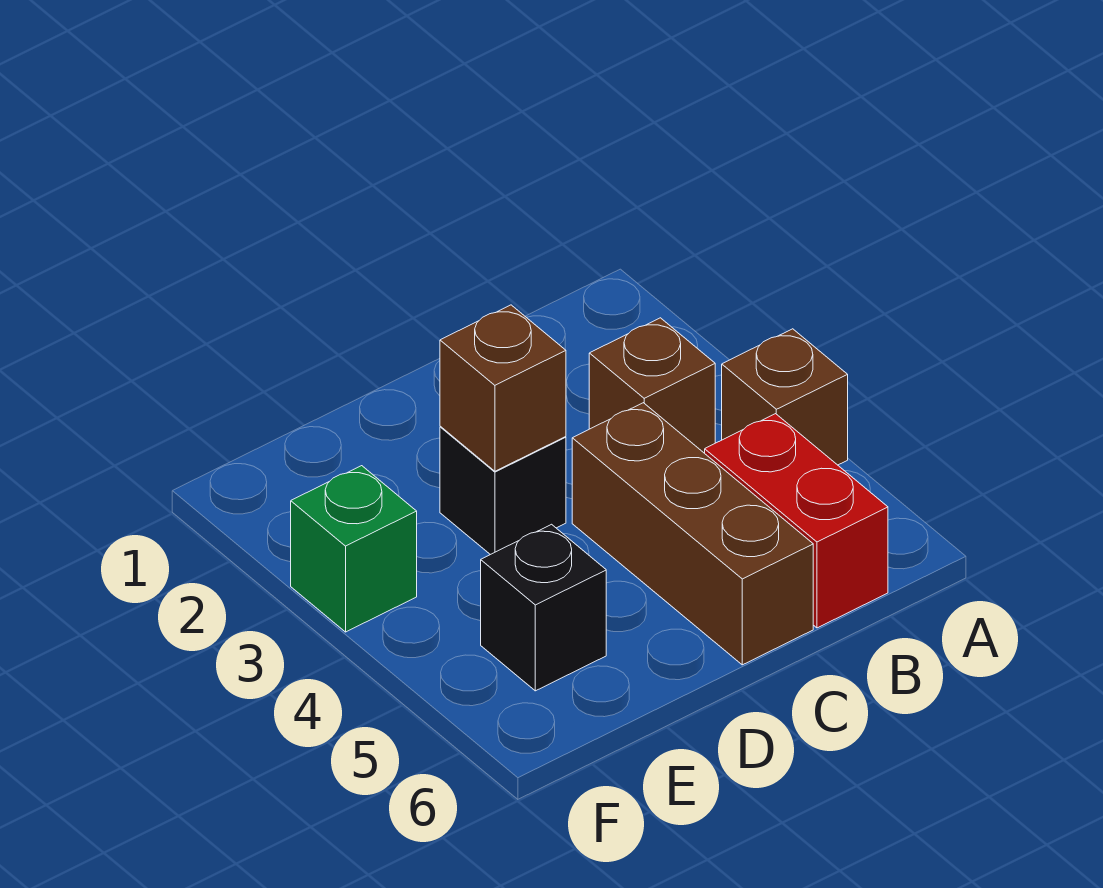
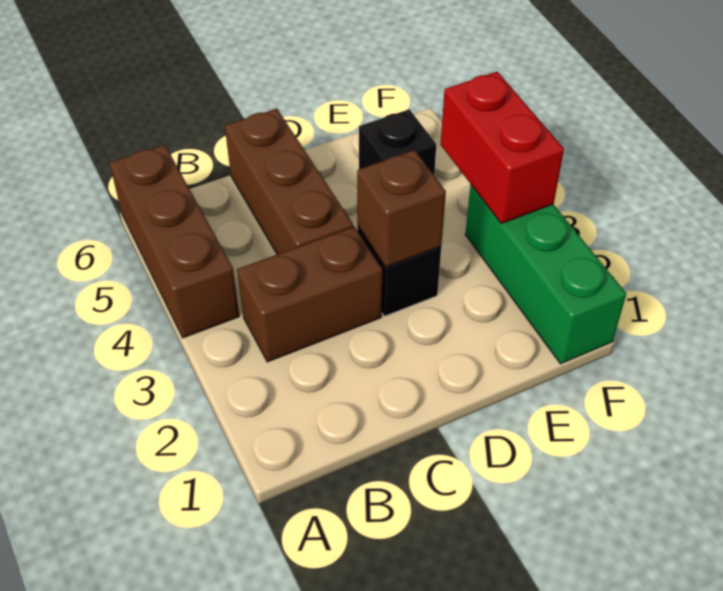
brown 1x1 brick [722,329,848,465] -> brown 1x3 brick [110,145,239,338]
brown 1x1 brick [589,318,715,453] -> brown 1x2 brick [237,227,383,362]
red 1x2 brick [705,414,888,628] -> red 1x2 brick moved to [441,72,564,224]
green 1x1 brick [291,466,417,632] -> green 1x3 brick [465,185,626,364]

